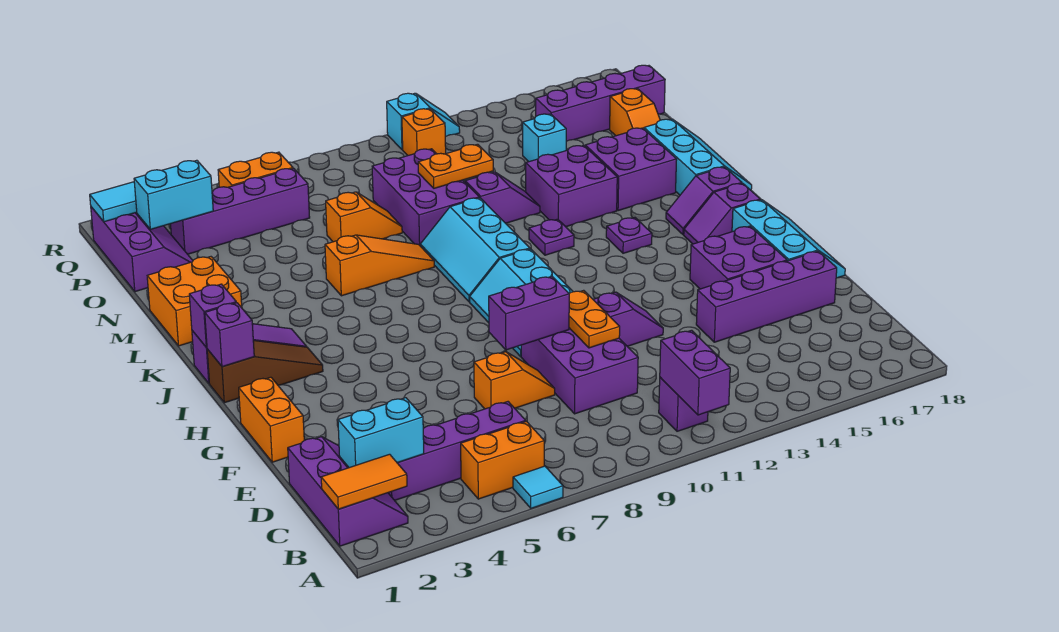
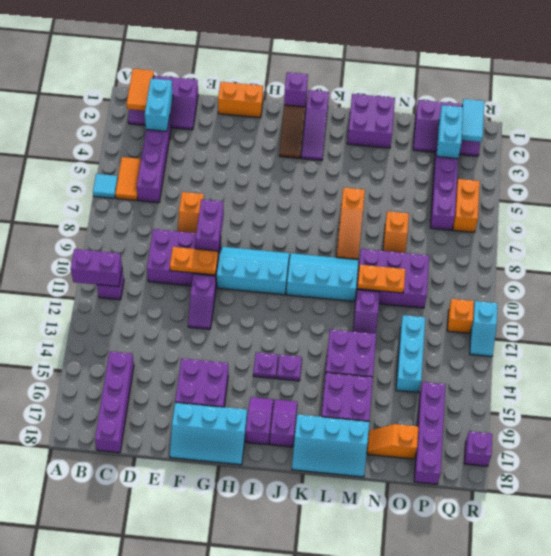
orange 1x2 brick [461,421,544,499] -> orange 1x2 tile [115,157,141,201]
purple 1x4 brick [696,251,837,342] -> purple 1x4 brick moved to [95,351,134,453]
purple 1x1 brick [189,284,236,348] -> purple 1x1 brick moved to [464,431,492,466]
purple 1x1 plate [529,219,574,255] -> purple 1x1 plate moved to [253,352,278,379]
orange 2x2 brick [147,257,242,346] -> purple 2x2 brick [347,94,395,148]
orange 1x2 plate [418,144,493,188] -> orange 1x2 plate turned to [357,265,405,293]
cyan 1x1 brick [523,114,566,162] -> cyan 1x3 brick [396,315,425,393]

